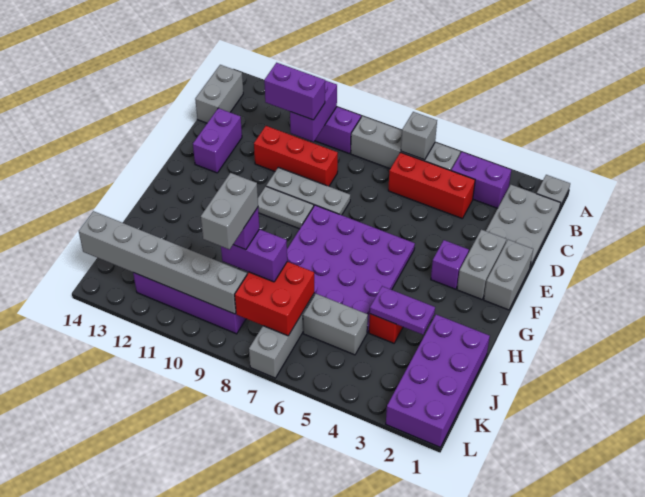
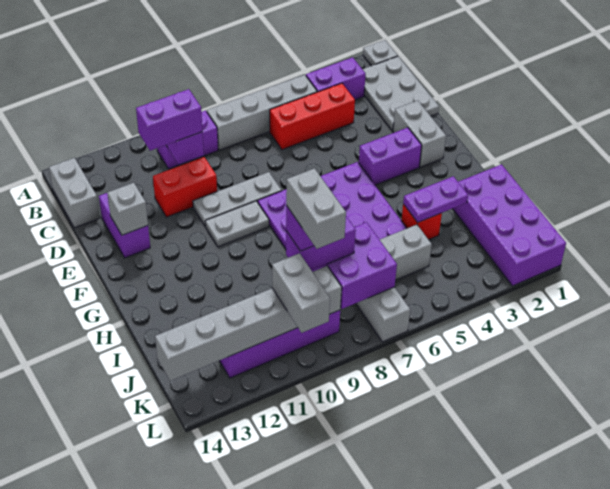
grey 1x1 brick [401,112,437,160] -> grey 1x1 brick moved to [107,183,148,235]
red 1x3 brick [254,126,338,186] -> red 1x2 brick [153,157,217,217]
grey 1x2 brick [484,240,533,310] -> grey 1x2 brick moved to [272,253,330,333]
purple 1x1 brick [431,240,469,289] -> purple 1x2 brick [359,128,422,185]
red 2x2 brick [235,262,314,336] -> purple 2x2 brick [315,222,397,309]

